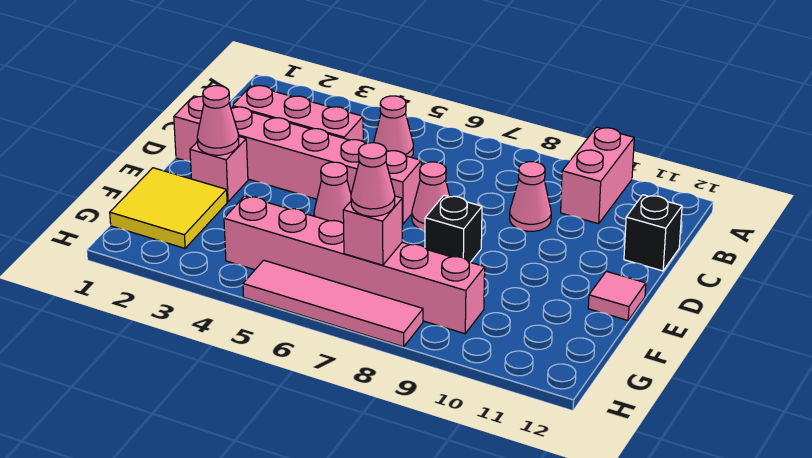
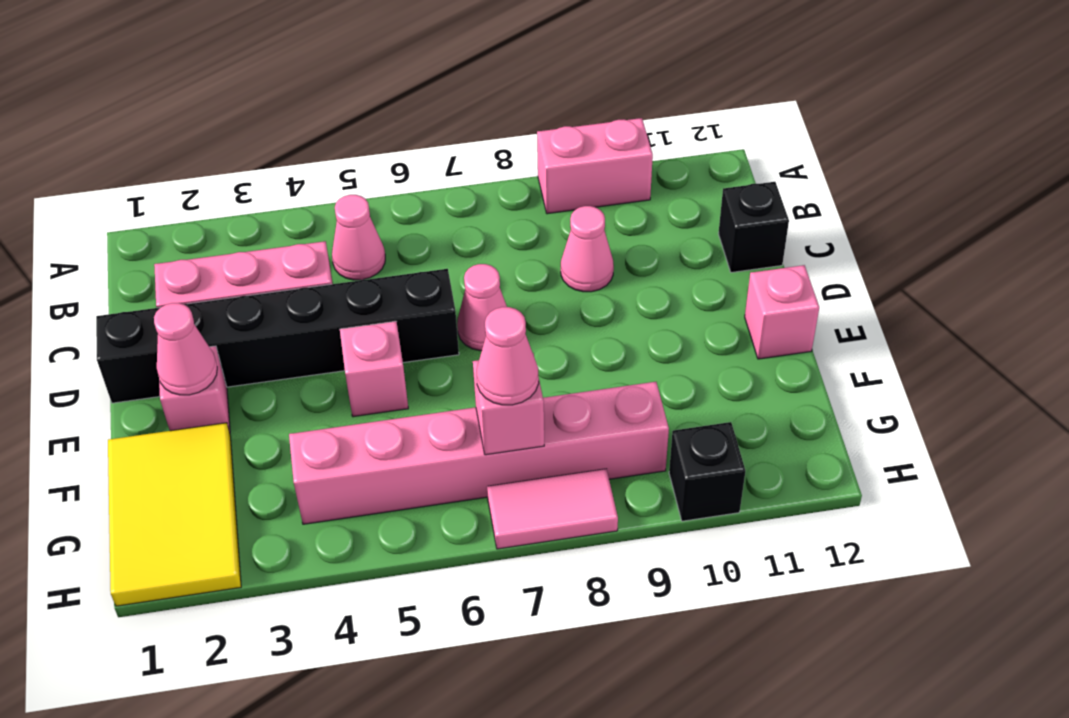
pink 1x2 brick [561,127,634,224] -> pink 1x2 brick turned to [537,118,653,214]
pink 1x6 brick [174,96,421,224] -> black 1x6 brick [96,269,459,403]
pink 1x1 cone [314,162,351,224] -> pink 1x1 brick [340,321,408,417]
black 1x1 brick [425,195,482,262] -> black 1x1 brick moved to [669,422,745,521]
pink 1x1 tile [588,271,646,320] -> pink 1x1 brick [745,265,819,359]
yellow 2x2 tile [110,168,227,248] -> yellow 2x3 tile [108,423,241,606]
pink 1x4 tile [243,260,423,347] -> pink 1x2 tile [487,469,618,549]

